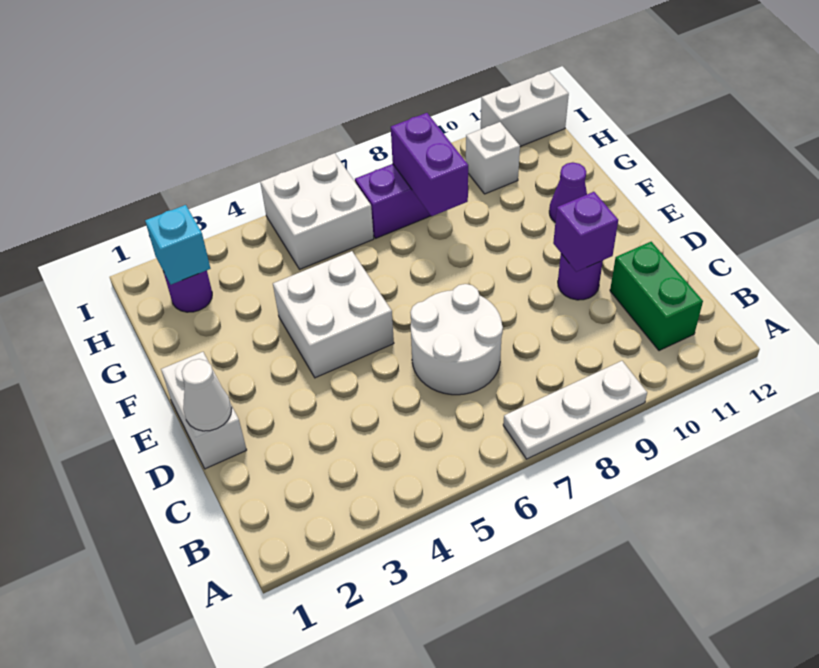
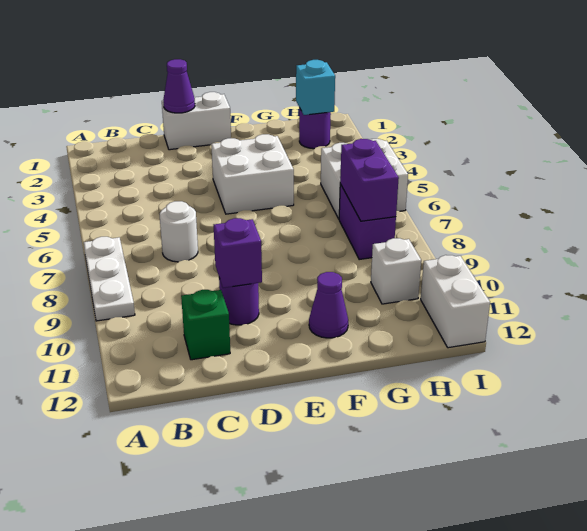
green 1x2 brick [610,242,703,351] -> green 1x1 brick [181,290,230,360]
white 2x2 round brick [410,284,503,395] -> white 1x1 round brick [160,201,198,262]
white 1x1 cone [182,359,232,431] -> purple 1x1 cone [163,59,195,113]
purple 1x2 brick [391,113,468,216] -> purple 1x2 brick turned to [340,139,399,221]

